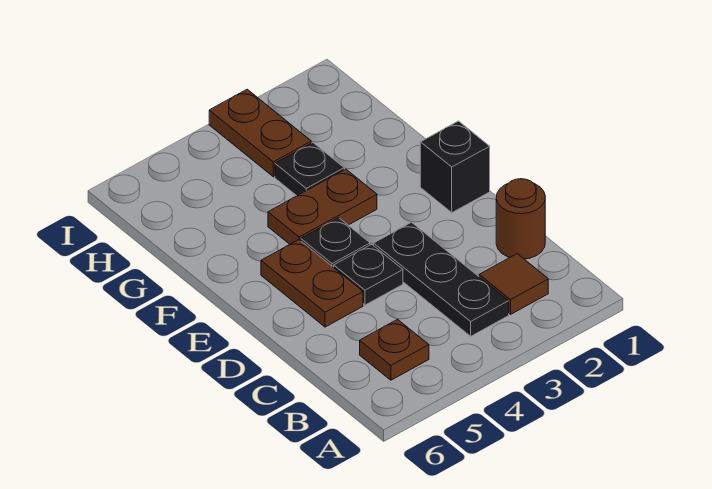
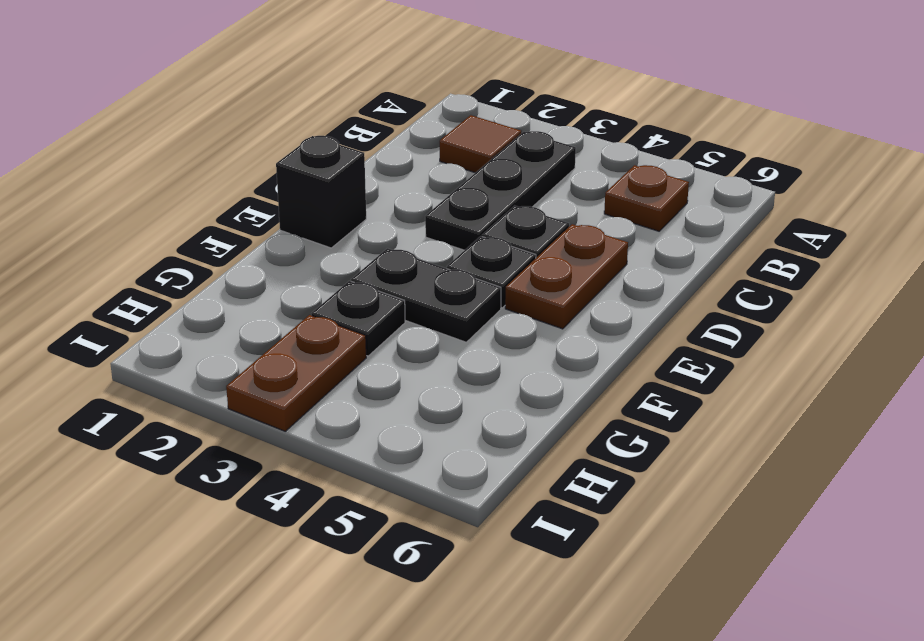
brown 1x1 round brick [496,179,545,259] -> none
brown 1x2 plate [268,169,377,244] -> black 1x2 plate [351,248,501,342]

